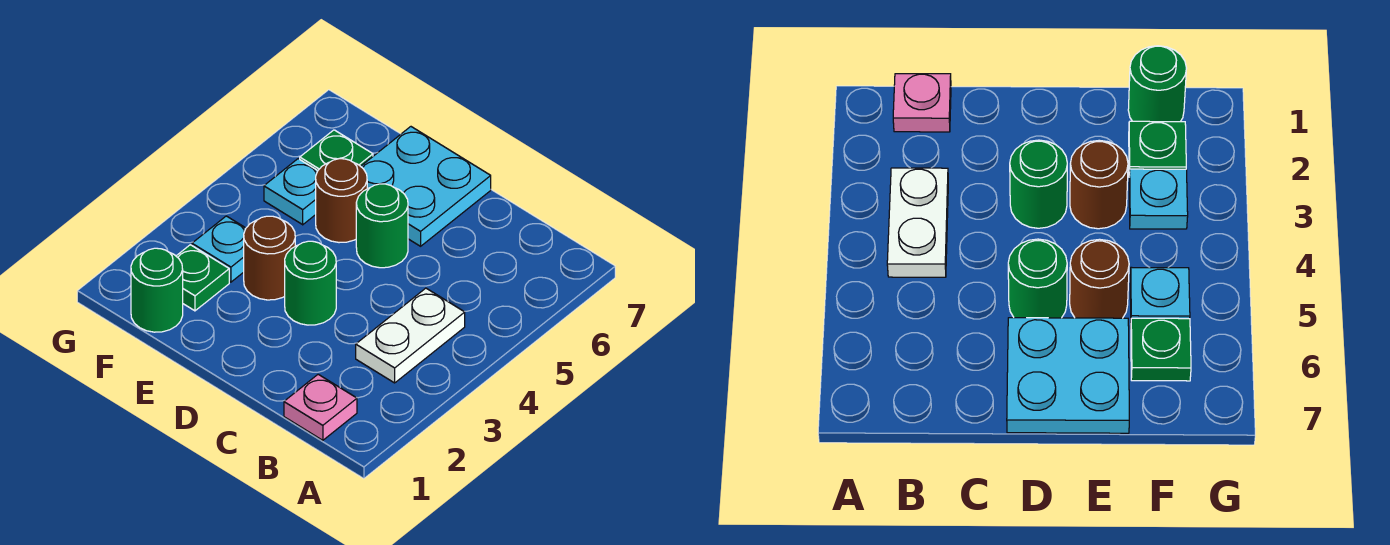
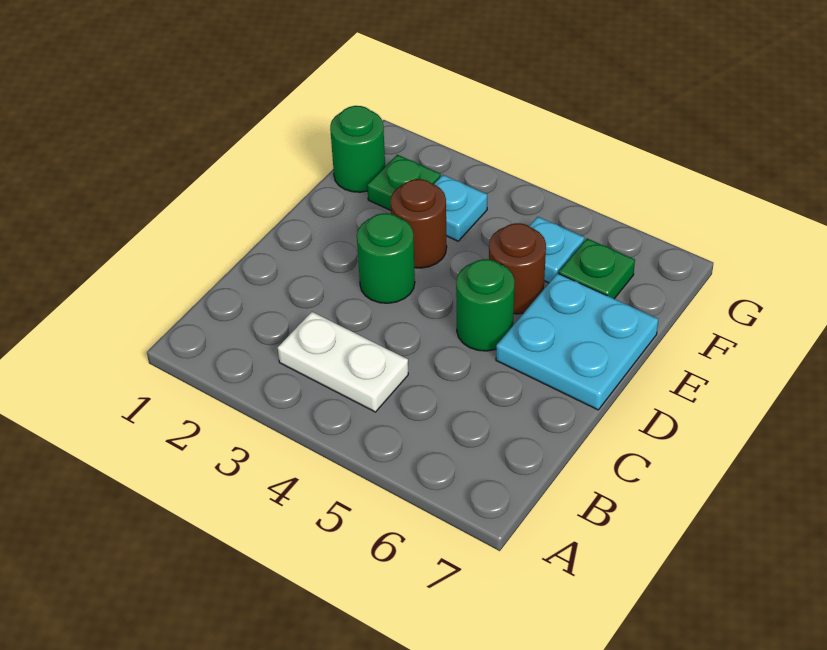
pink 1x1 plate [284,374,357,440] -> none

